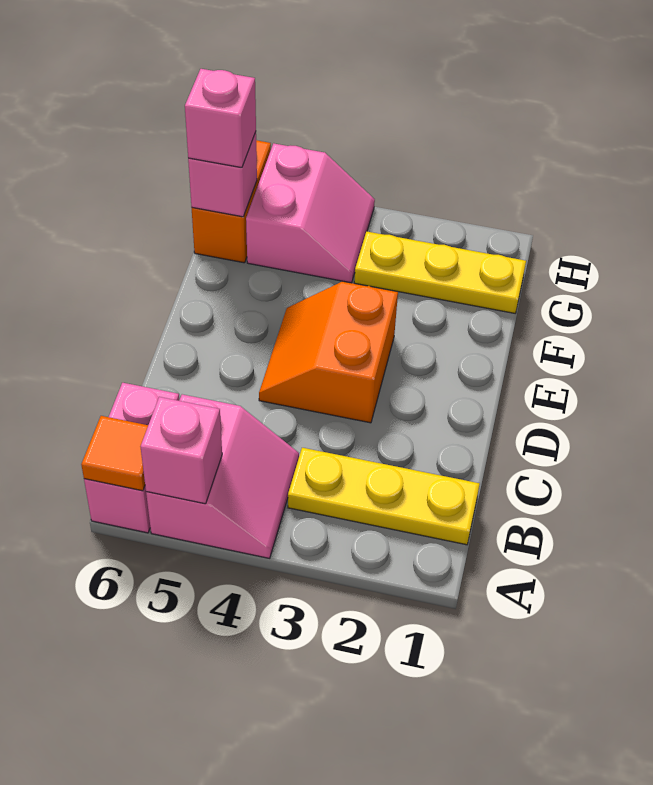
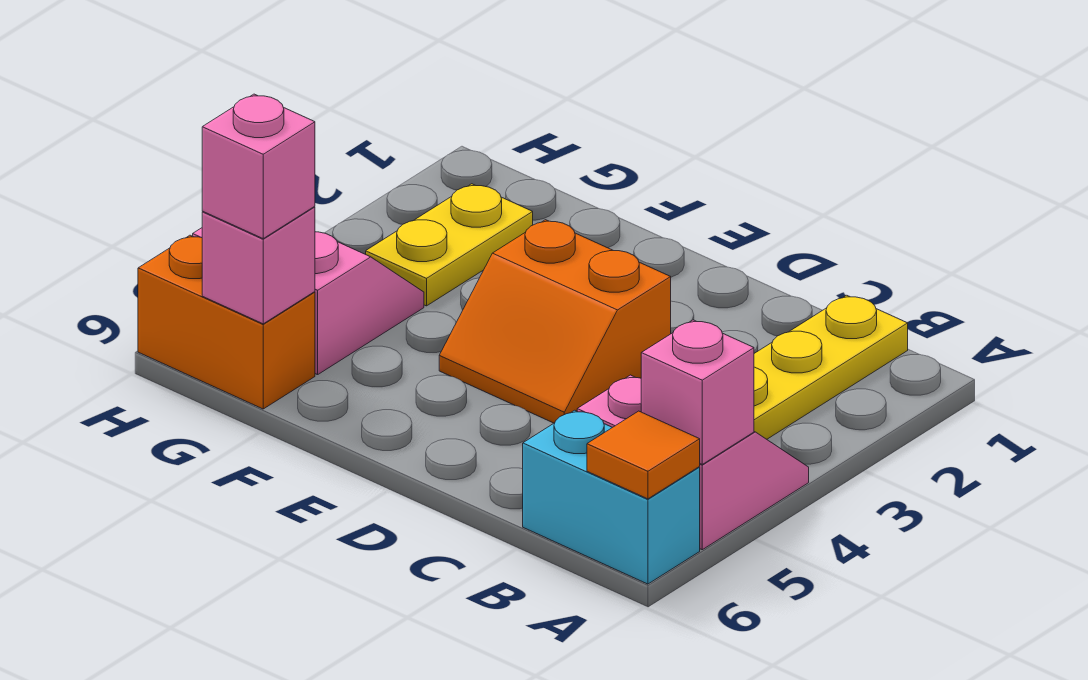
pink 1x2 brick [84,383,179,533] -> cyan 1x2 brick [523,410,700,584]
yellow 1x3 plate [354,231,526,313] -> yellow 1x2 plate [366,184,533,306]

